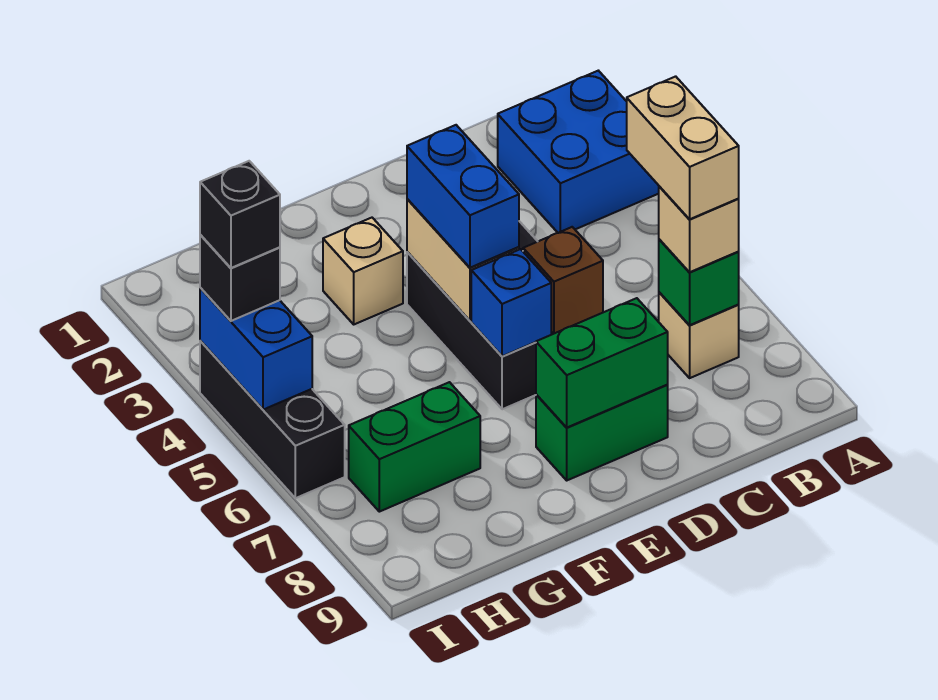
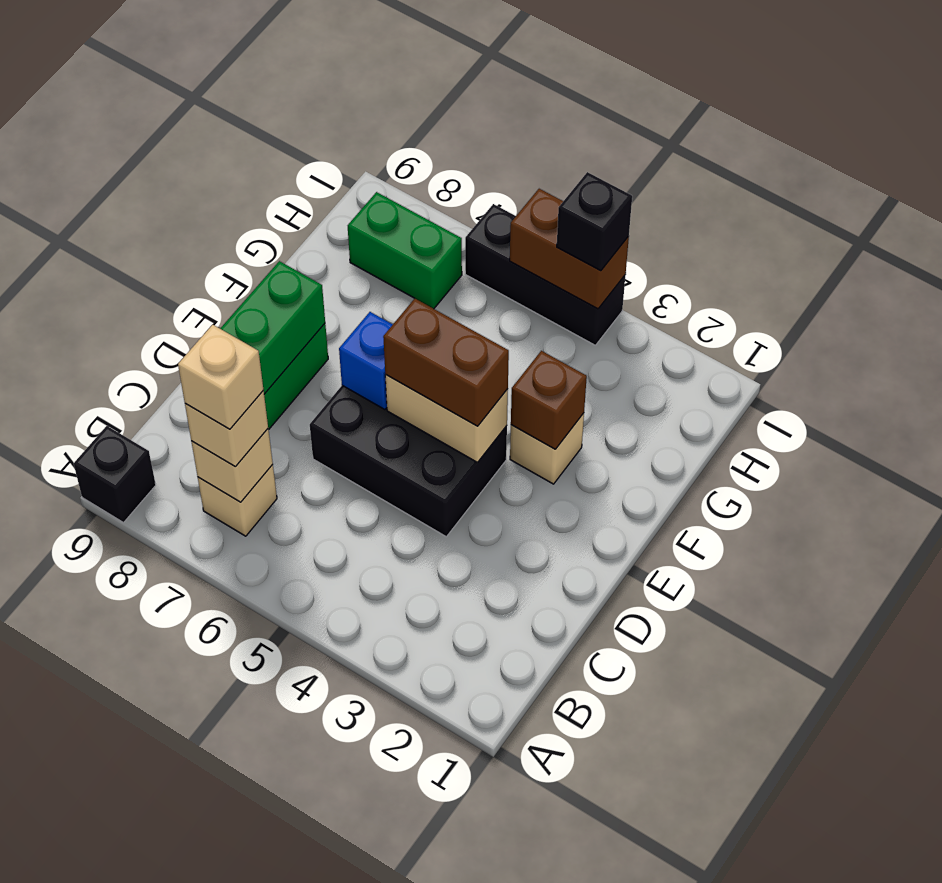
blue 2x2 brick [498,71,659,233] -> none
tan 1x2 brick [627,76,739,219] -> tan 1x1 brick [178,325,263,429]
green 1x1 brick [659,239,739,325] -> tan 1x1 brick [191,429,273,502]
brown 1x1 brick [523,227,603,334] -> brown 1x1 brick moved to [511,351,587,449]
blue 1x2 brick [407,125,519,268] -> brown 1x2 brick [383,299,509,426]
green 1x2 brick [349,382,480,512] -> green 1x2 brick turned to [348,192,462,309]
blue 1x2 brick [200,288,312,410] -> brown 1x2 brick [510,189,629,309]
black 1x1 brick [200,161,280,268] -> black 1x1 brick moved to [74,426,156,523]

